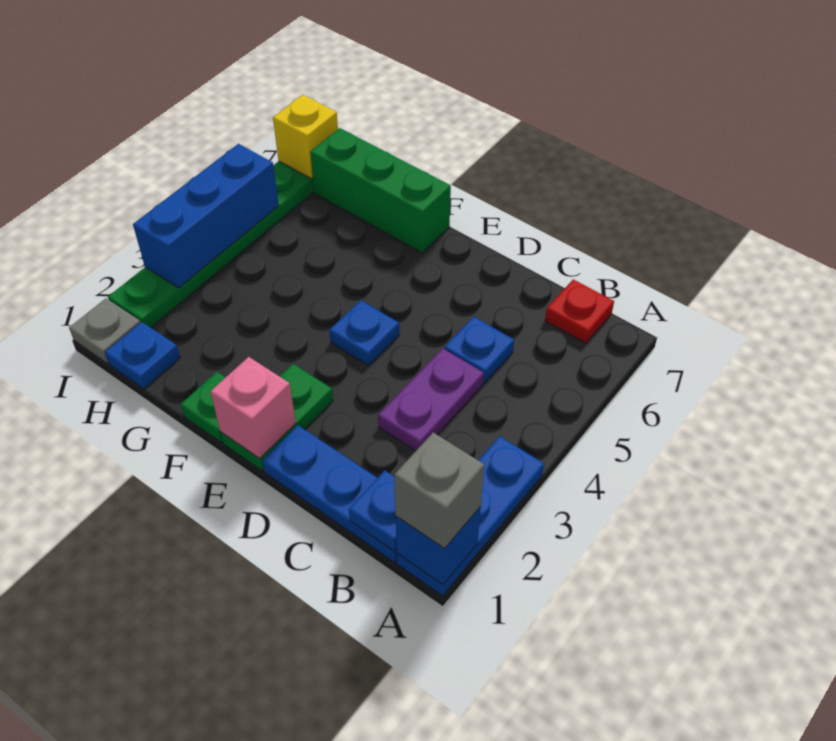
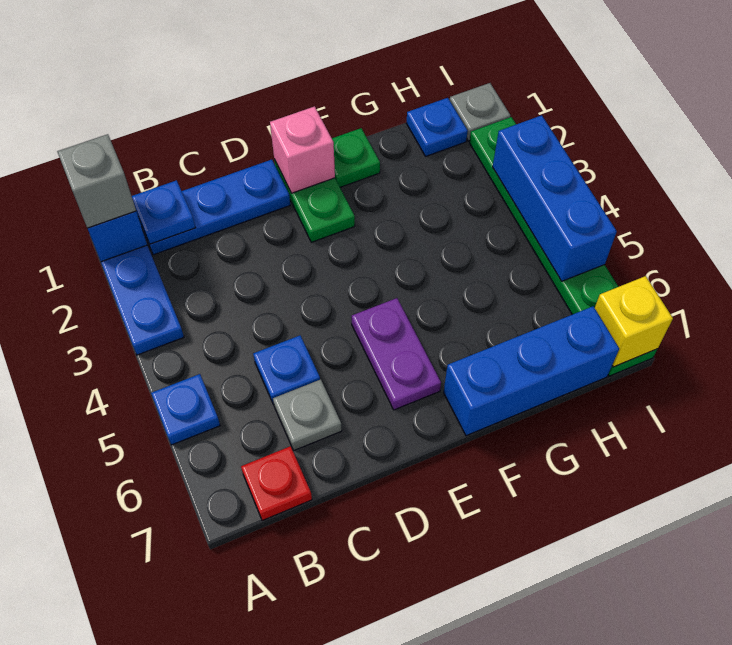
purple 1x2 plate [378,349,484,451] -> purple 1x2 plate moved to [352,298,441,410]
none -> grey 1x1 plate [273,379,342,450]
blue 1x1 plate [329,300,399,366] -> blue 1x1 plate moved to [151,374,220,445]
green 1x3 brick [310,128,451,253] -> blue 1x3 brick [444,306,619,436]

